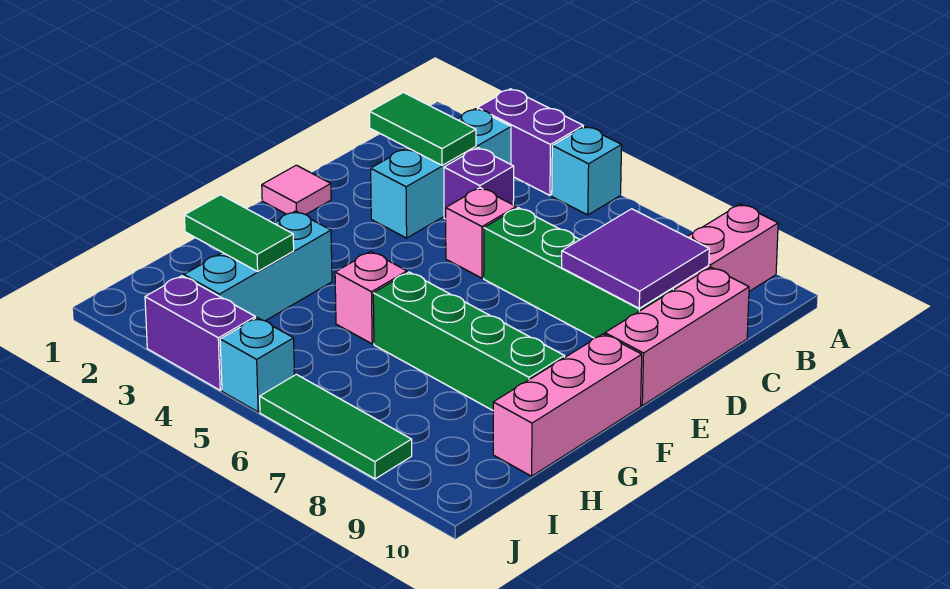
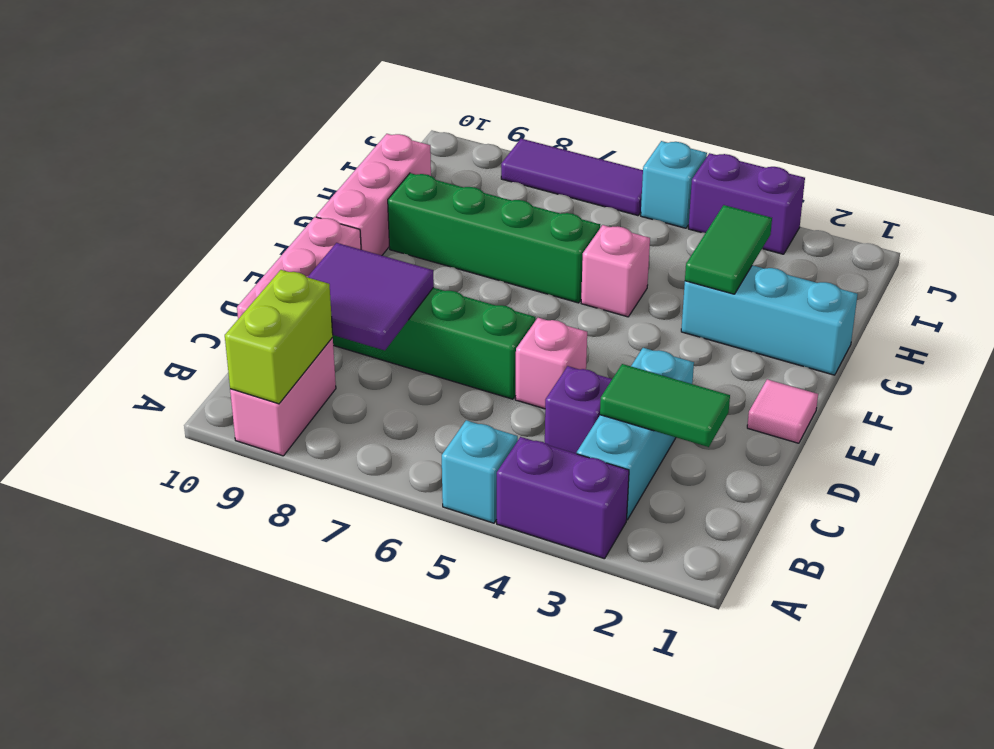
none -> lime 1x2 brick [225,270,333,404]
cyan 1x3 brick [184,211,332,321] -> cyan 1x3 brick turned to [681,265,858,375]
green 1x2 tile [185,195,294,272] -> green 1x2 tile turned to [685,205,772,294]
green 1x3 tile [260,374,412,479] -> purple 1x3 tile [501,139,643,216]

